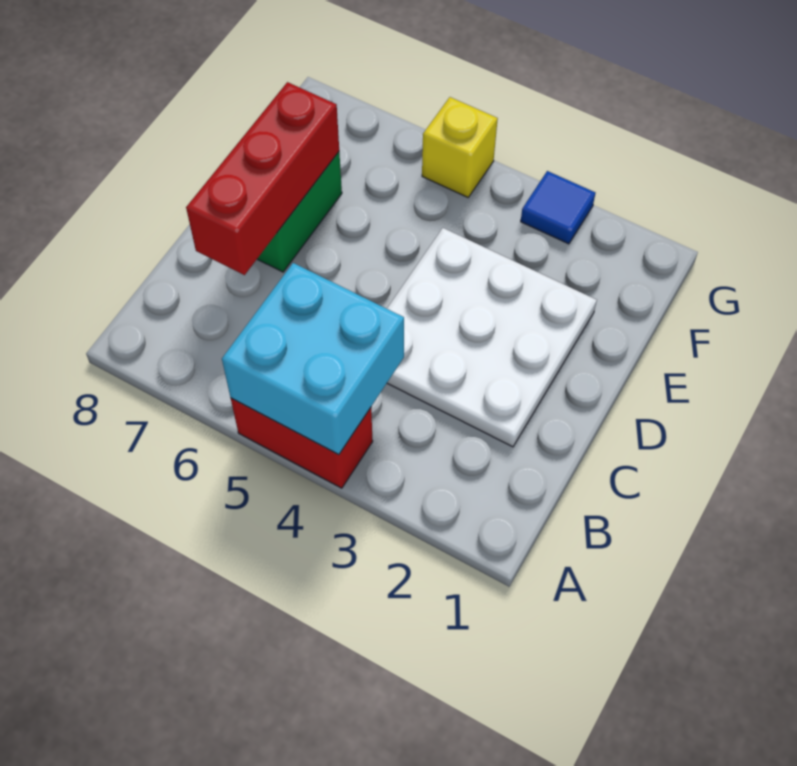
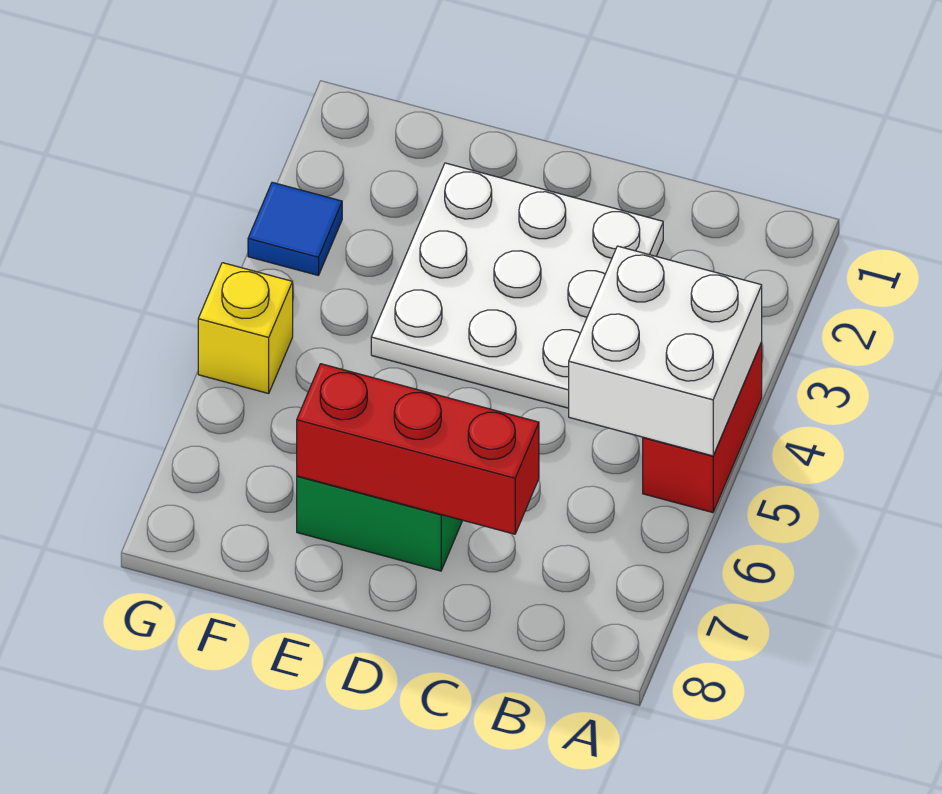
cyan 2x2 brick [222,263,404,455] -> white 2x2 brick [569,246,762,456]

